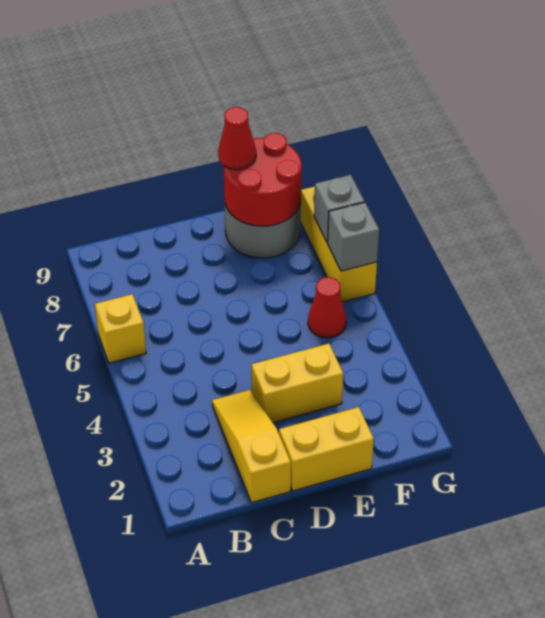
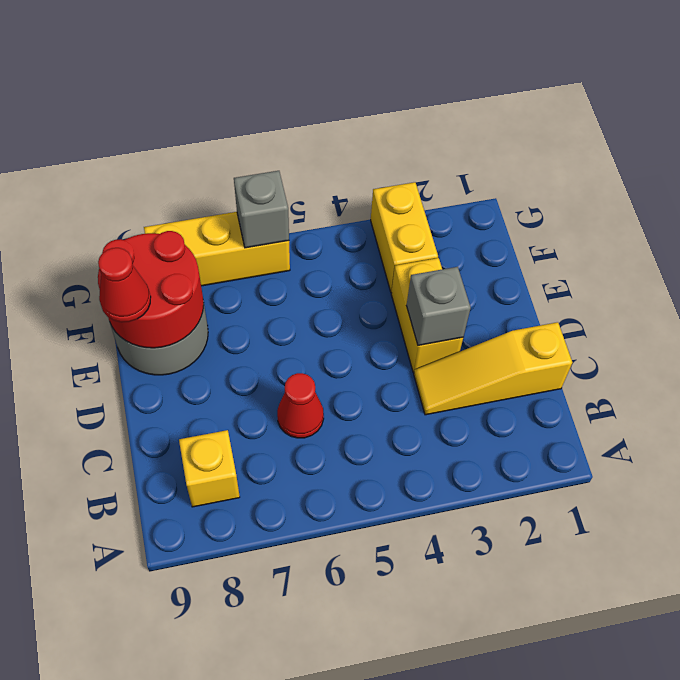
yellow 1x1 brick [95,294,146,363] -> yellow 1x1 brick moved to [179,430,240,507]
yellow 1x2 brick [279,407,374,491] -> yellow 1x2 brick moved to [371,182,438,293]
red 1x1 cone [308,277,346,338] -> red 1x1 cone moved to [277,373,324,438]
grey 1x1 brick [314,175,365,243] -> grey 1x1 brick moved to [406,267,471,346]

